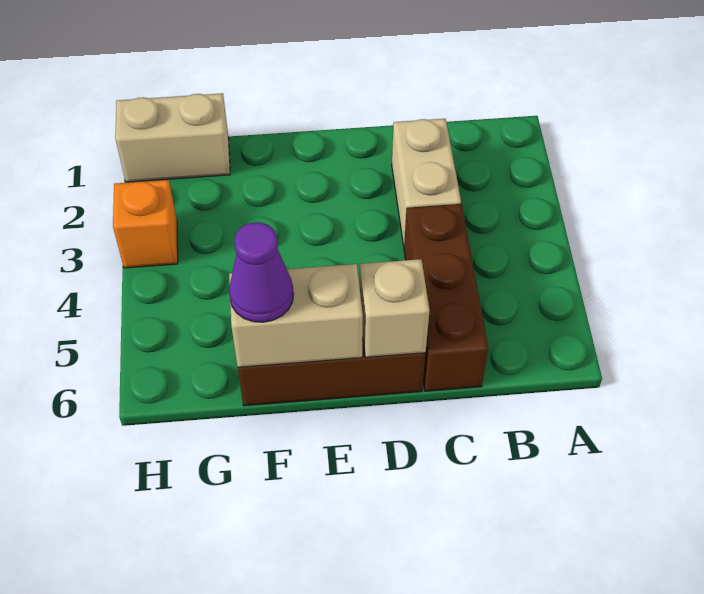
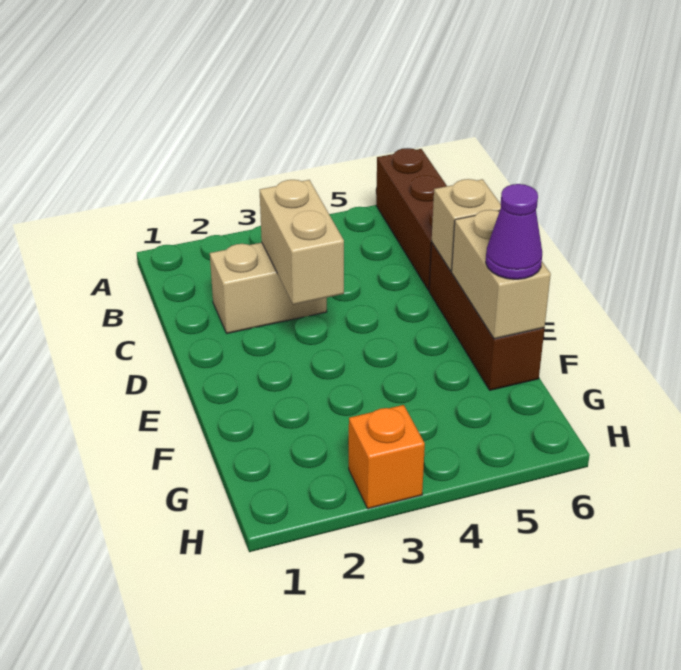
brown 1x3 brick [404,204,488,391] -> brown 1x3 brick turned to [376,148,447,290]
tan 1x2 brick [115,93,230,182] -> tan 1x2 brick moved to [260,180,344,305]

